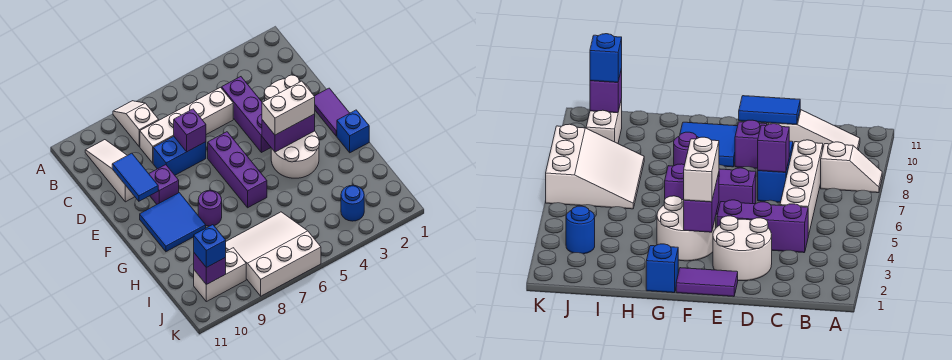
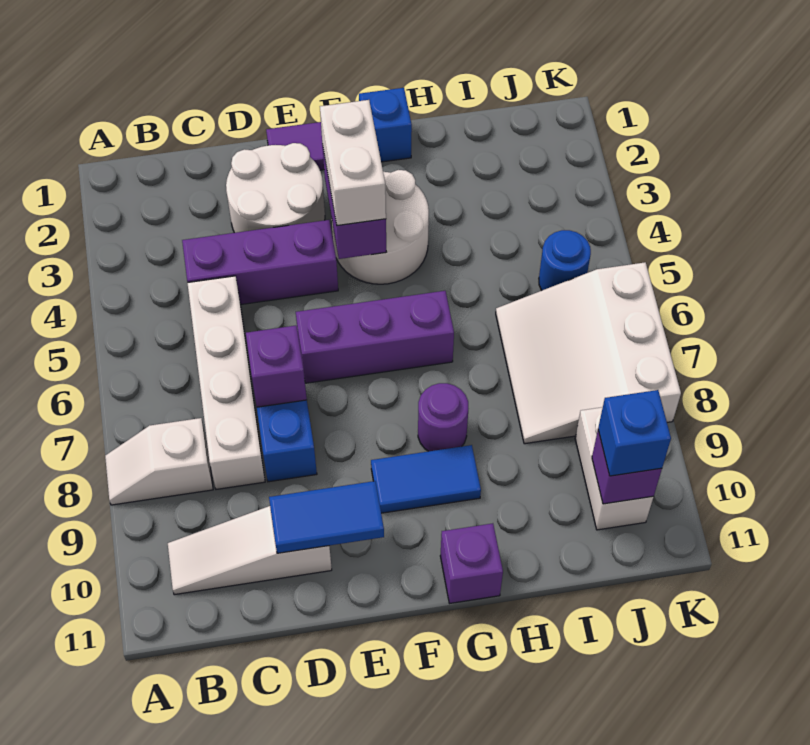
purple 1x1 brick [149,165,179,204] -> purple 1x1 brick moved to [440,523,503,603]
blue 2x2 tile [140,193,206,252] -> blue 1x2 tile [371,445,481,513]
blue 1x1 round brick [341,185,364,221] -> blue 1x1 round brick moved to [539,230,591,290]

